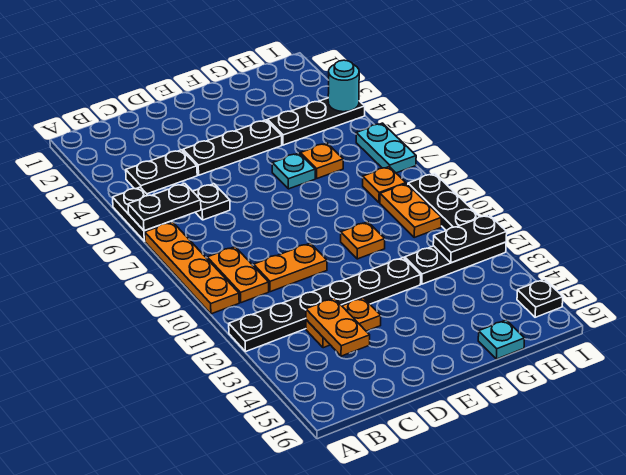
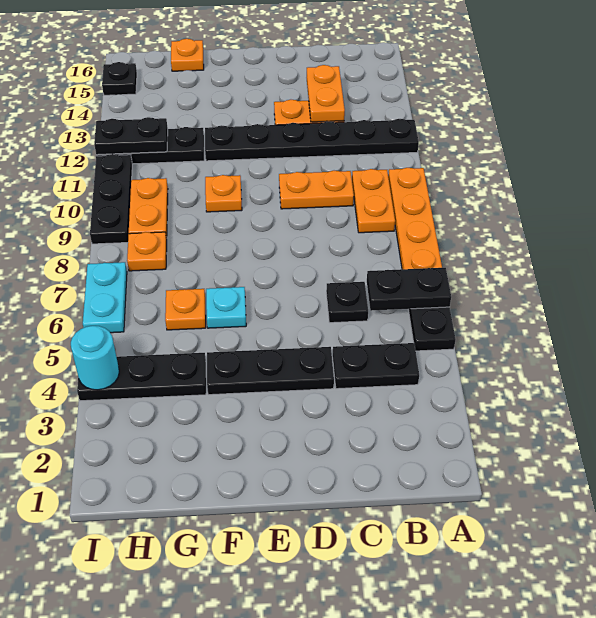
cyan 1x1 plate [478,320,525,359] -> orange 1x1 plate [171,39,204,71]

